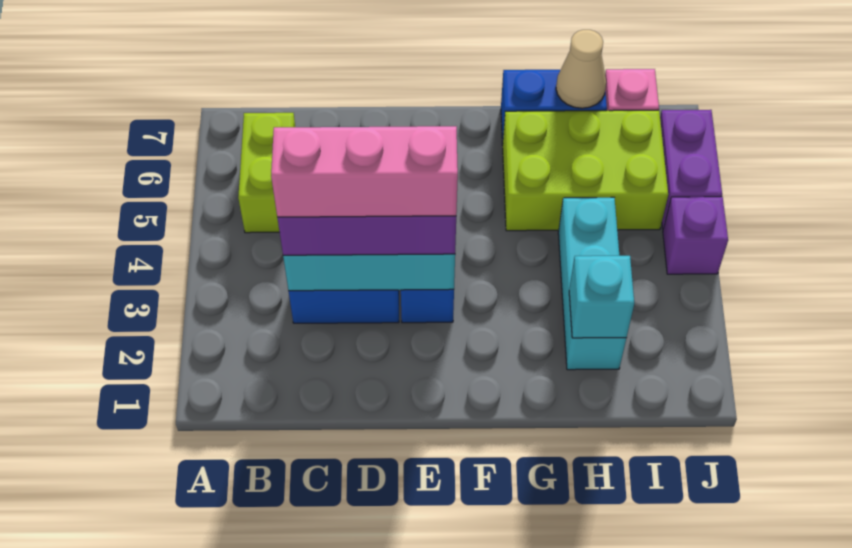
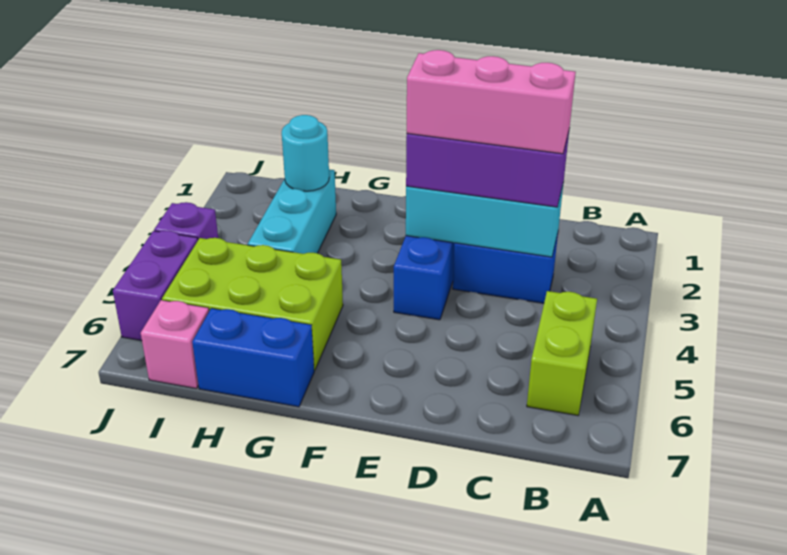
cyan 1x1 brick [569,256,634,338] -> cyan 1x1 round brick [282,115,329,191]
tan 1x1 cone [556,30,606,108] -> none

